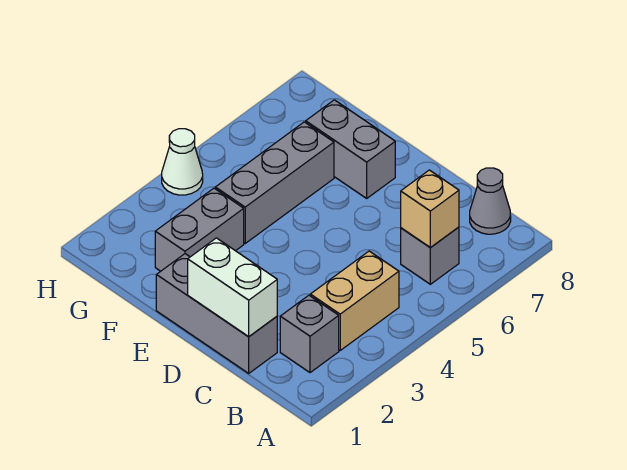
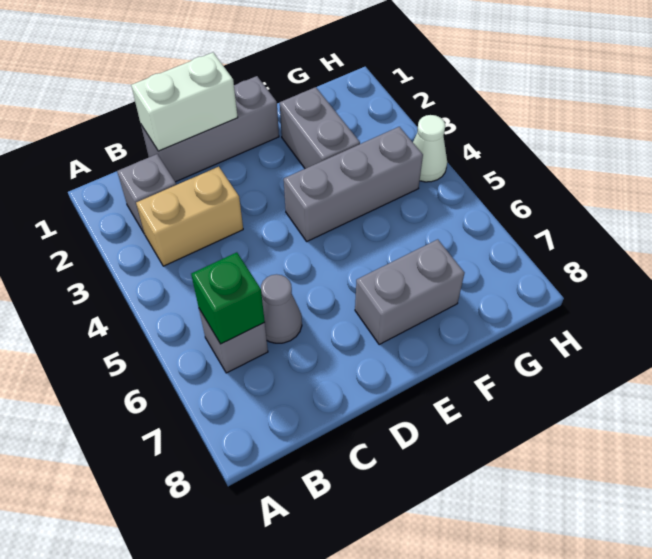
tan 1x2 brick [310,251,399,350] -> tan 1x2 brick turned to [136,167,243,266]
tan 1x1 brick [401,170,459,248] -> green 1x1 brick [191,252,265,344]
grey 1x1 cone [470,168,511,234] -> grey 1x1 cone moved to [261,274,302,343]
grey 1x3 brick [215,122,334,243] -> grey 1x3 brick turned to [284,127,423,241]

